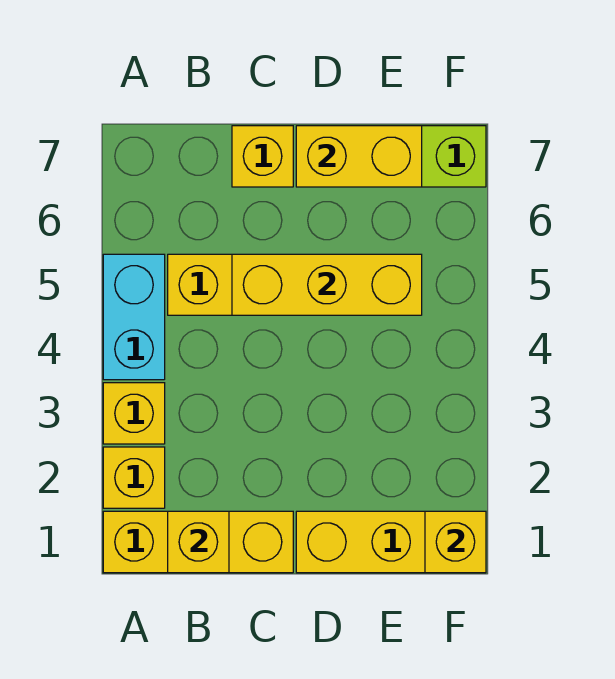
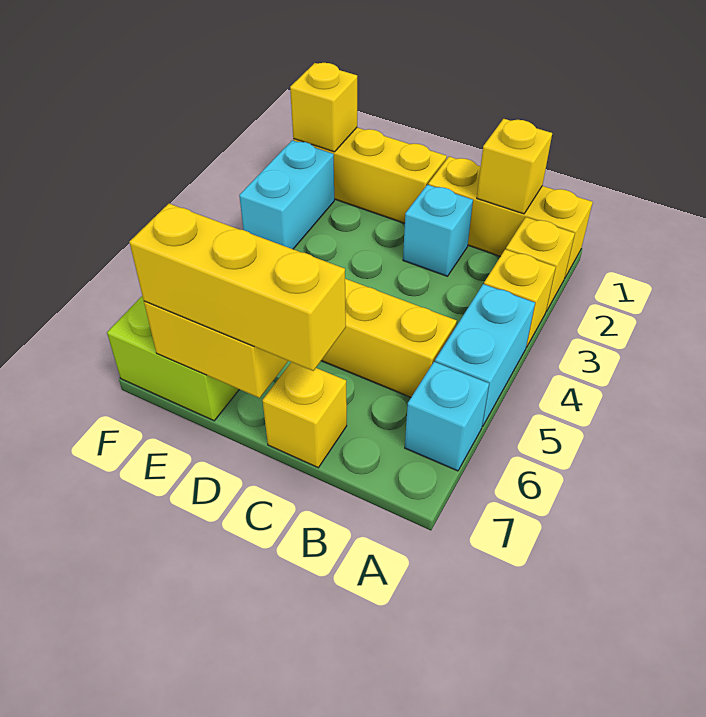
none -> cyan 1x1 brick [405,362,489,471]
none -> cyan 1x1 brick [403,185,473,276]
yellow 1x3 brick [232,254,422,315] -> yellow 1x3 brick moved to [129,204,346,371]
none -> cyan 1x2 brick [239,140,334,249]

